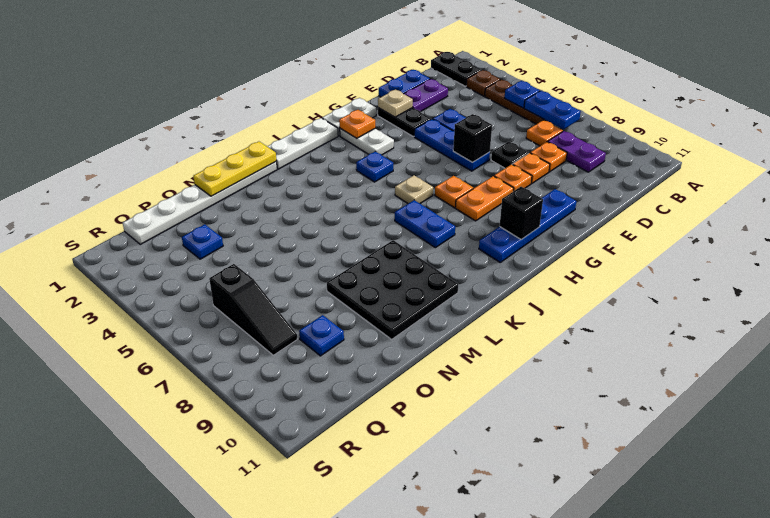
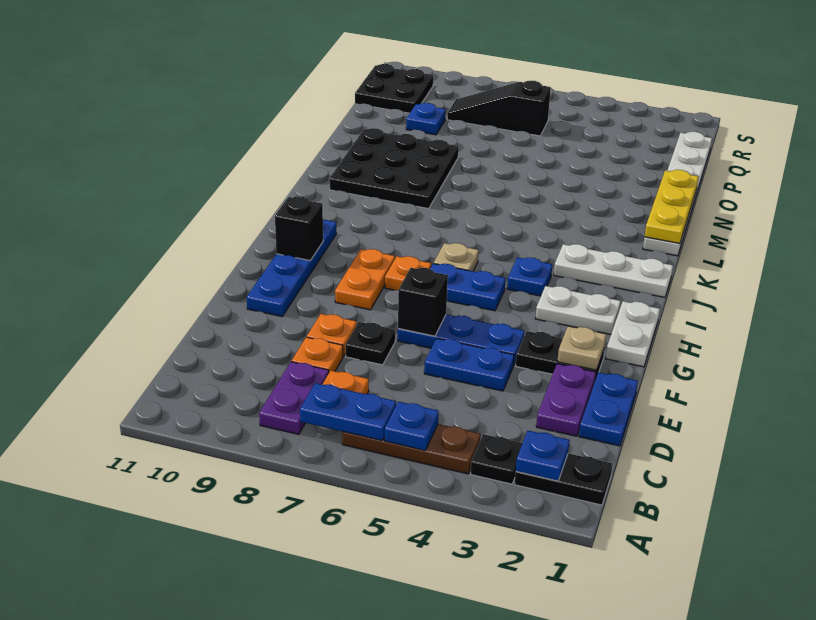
brown 1x1 plate [466,70,500,96] -> black 1x1 plate [471,434,522,484]
purple 1x2 plate [548,131,606,172] -> purple 1x2 plate turned to [259,362,329,435]
orange 1x1 plate [494,164,532,191] -> none
orange 1x1 plate [339,110,375,138] -> none
white 1x3 plate [267,118,338,169] -> white 1x3 plate turned to [554,244,673,297]
blue 1x2 plate [395,200,455,248] -> blue 1x2 plate moved to [430,263,506,311]
blue 1x1 plate [182,224,223,259] -> blue 1x1 plate moved to [516,431,570,481]
none -> black 2x2 plate [355,64,433,113]

